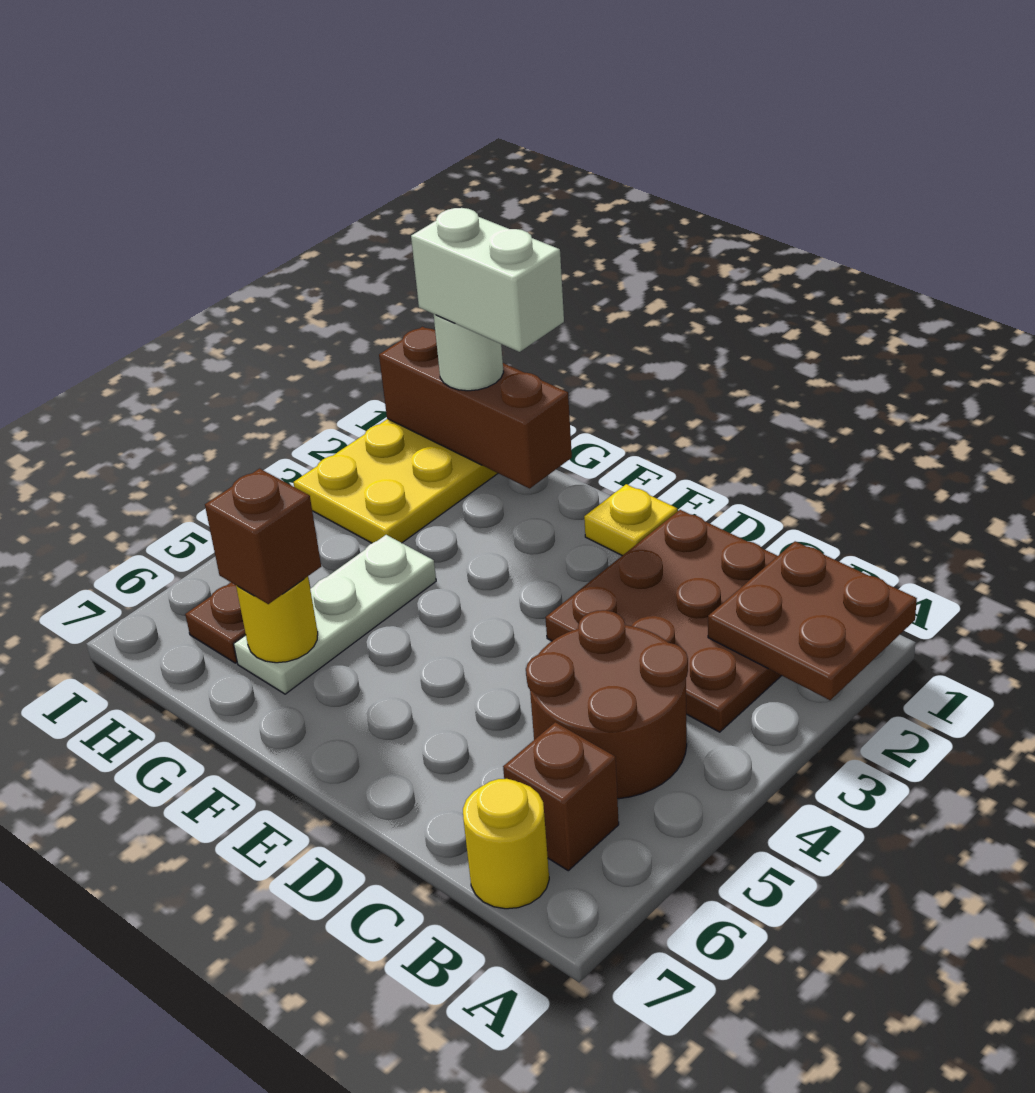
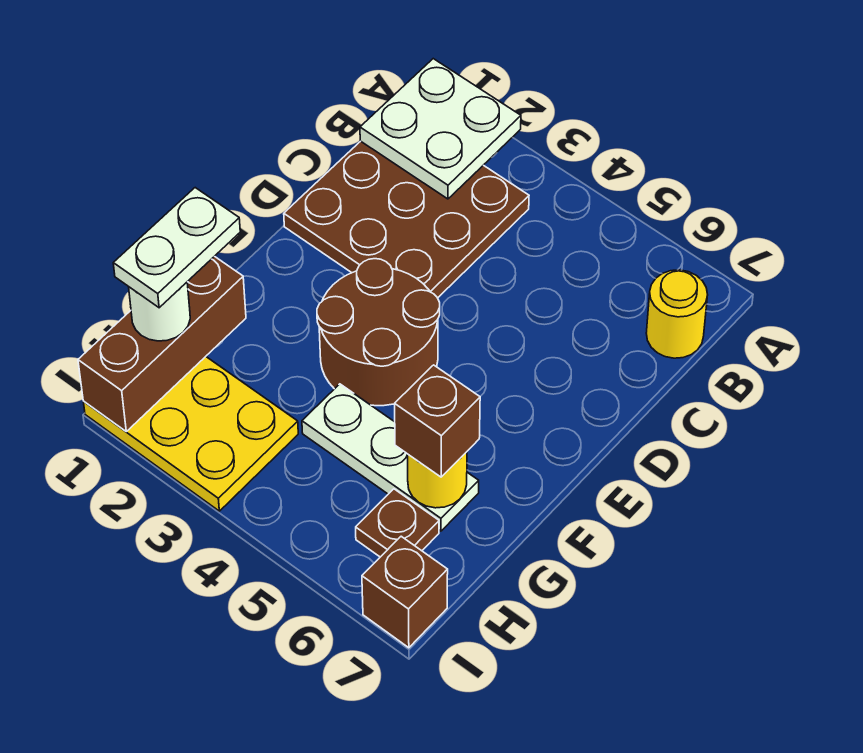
brown 2x2 plate [708,541,917,700] -> white 2x2 plate [360,59,521,199]
brown 2x2 round brick [526,610,688,799] -> brown 2x2 round brick moved to [317,259,440,406]
brown 1x1 brick [503,722,619,871] -> brown 1x1 brick moved to [362,536,448,648]
yellow 1x1 plate [584,484,678,556] -> none
white 1x2 brick [411,208,564,352] -> white 1x2 plate [113,188,240,308]

